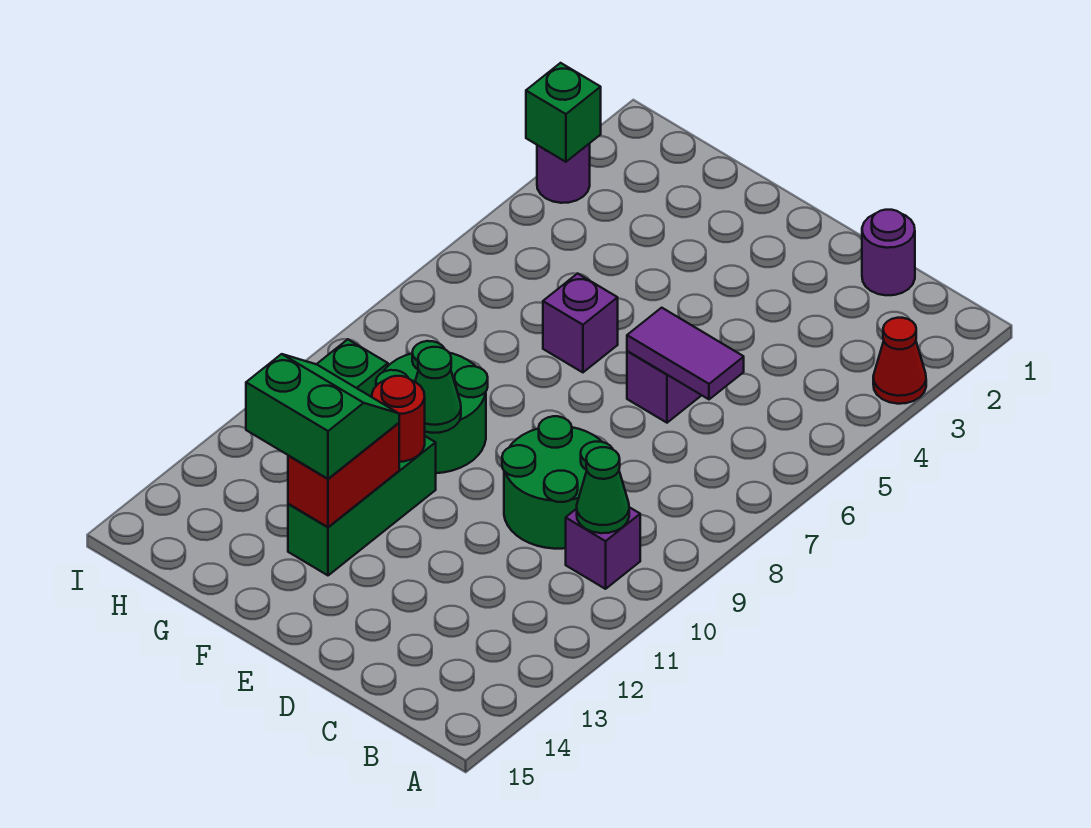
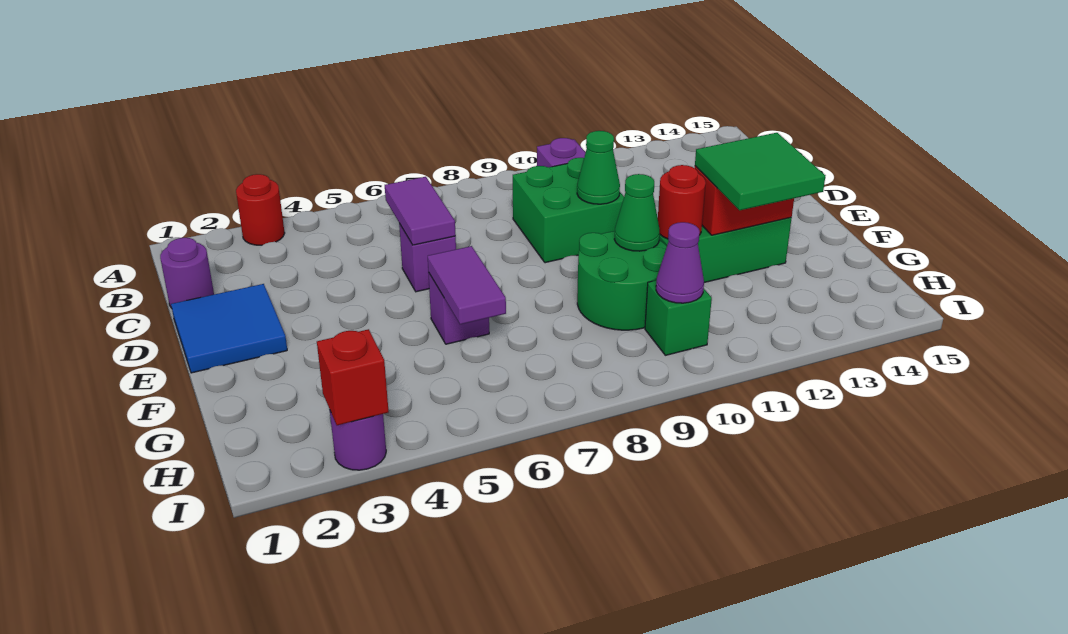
red 1x1 cone [873,318,926,404] -> red 1x1 round brick [236,174,285,245]
green 1x1 cone [577,447,629,533] -> green 1x1 cone moved to [577,131,620,204]
green 2x2 round brick [502,416,613,549] -> green 2x2 brick [513,158,624,263]
none -> blue 2x2 tile [171,284,287,373]
none -> purple 1x2 tile [428,246,506,324]
green 2x2 slope [246,354,399,479] -> green 2x2 tile [695,133,825,210]
none -> purple 1x1 cone [656,222,704,303]
green 1x1 brick [526,63,601,162] -> red 1x1 brick [317,329,389,425]

